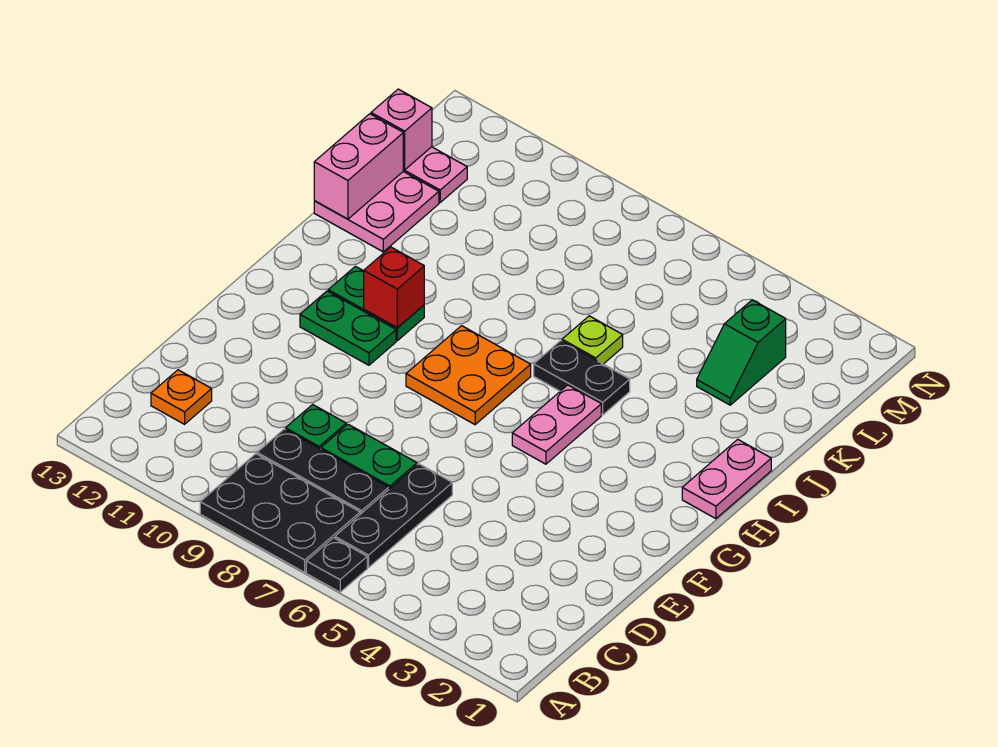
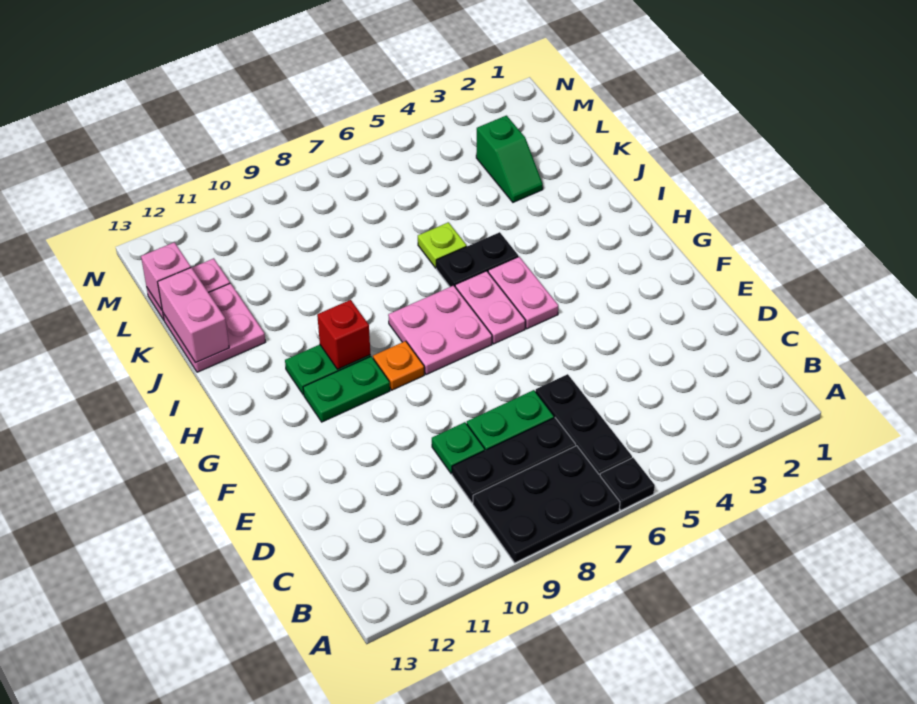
orange 1x1 plate [151,370,212,424] -> orange 1x1 plate moved to [373,341,424,390]
orange 2x2 plate [406,326,531,425] -> pink 2x2 plate [388,285,492,375]
pink 1x2 plate [682,439,771,519] -> pink 1x2 plate moved to [455,271,526,344]

